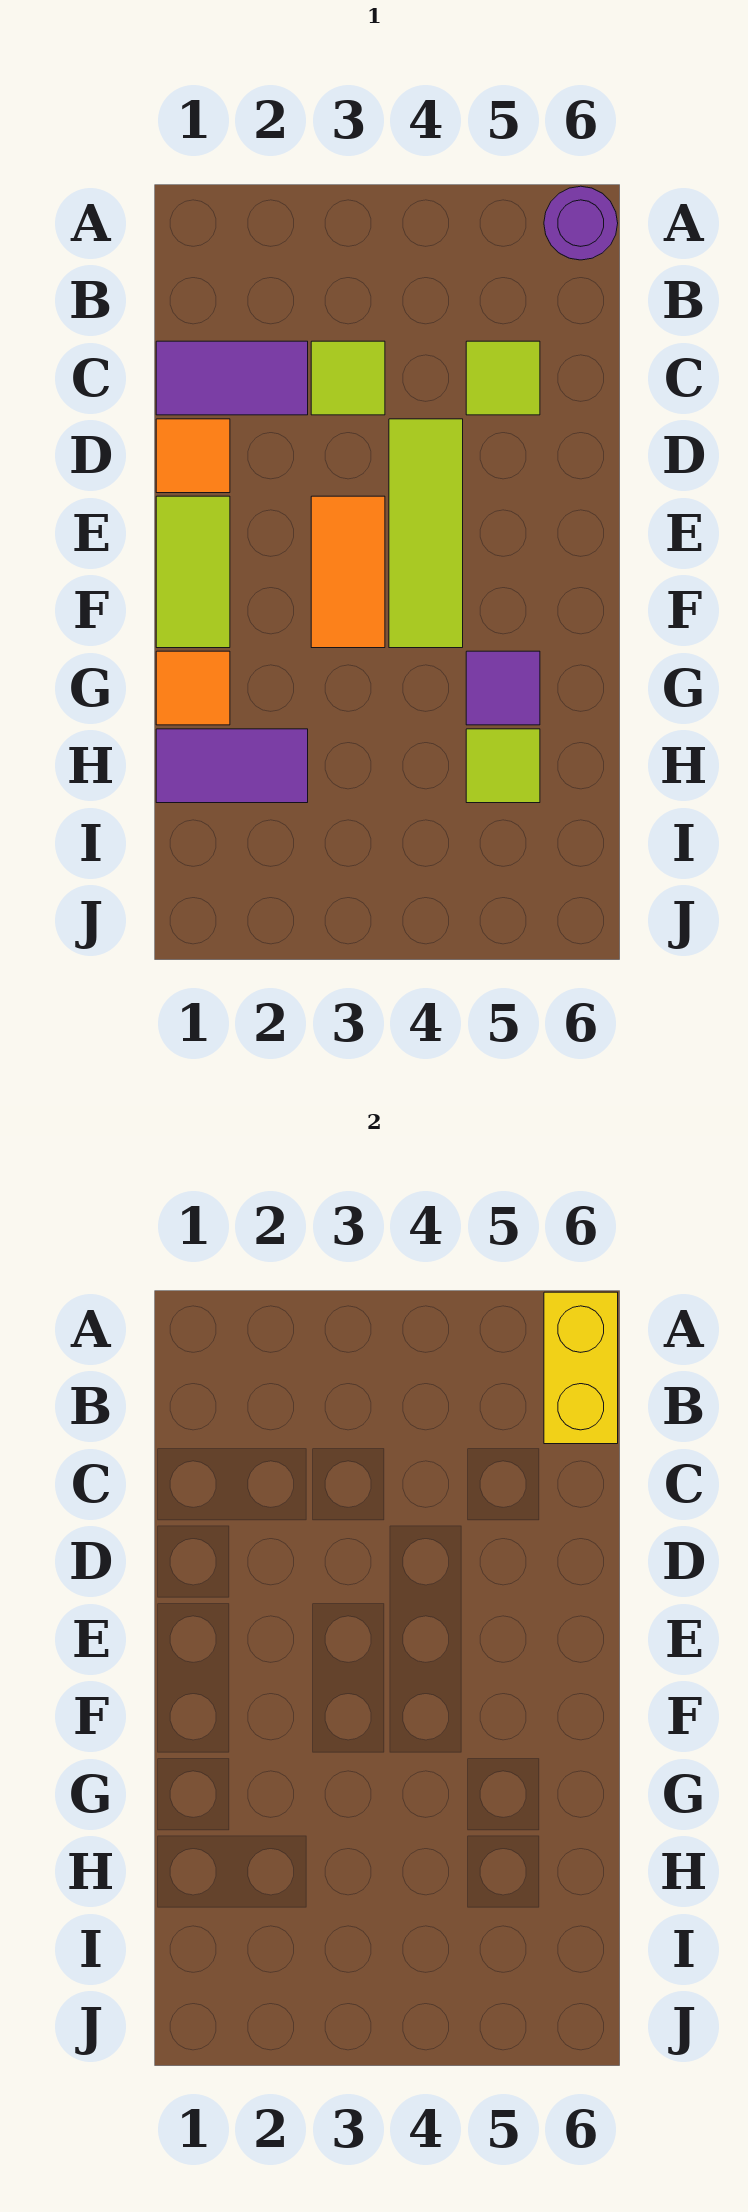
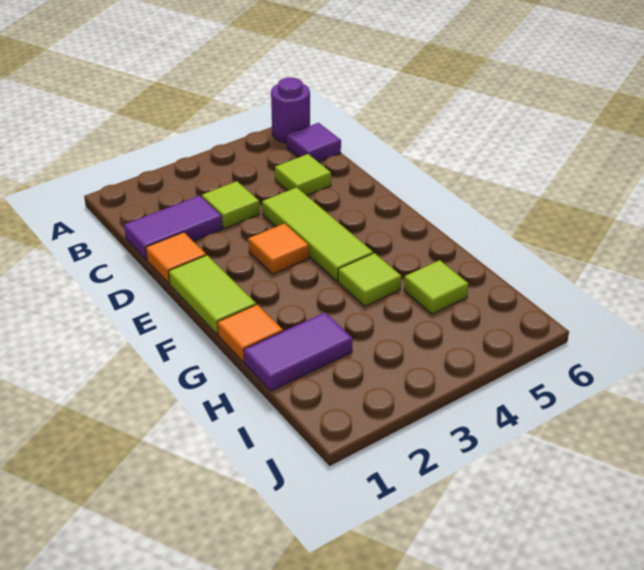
yellow 1x2 brick [544,1292,618,1444] -> none
orange 1x2 tile [311,496,385,648] -> orange 1x1 tile [248,223,309,274]
none -> lime 1x1 tile [338,253,401,306]
purple 1x1 tile [466,651,540,725] -> purple 1x1 tile moved to [287,123,341,162]

